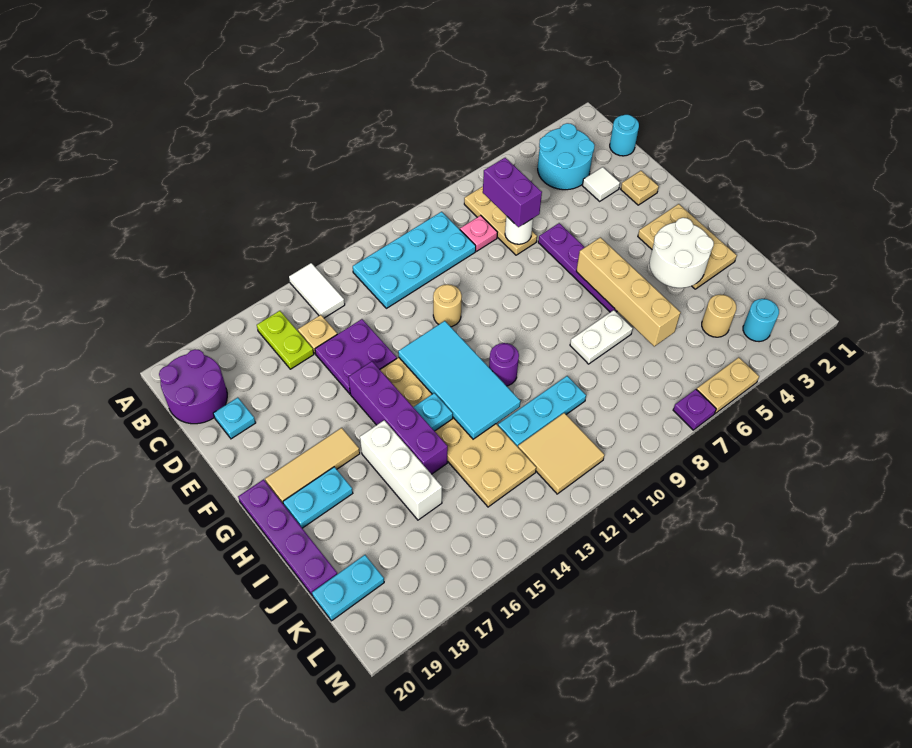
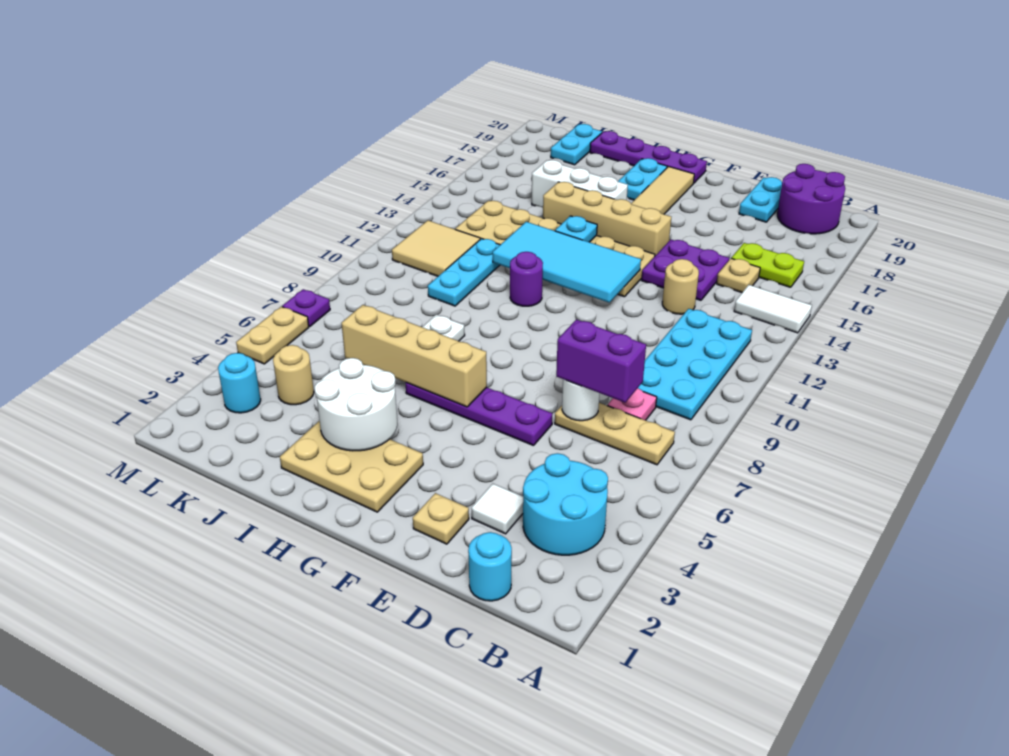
cyan 1x1 plate [213,398,256,439] -> cyan 1x2 plate [739,177,782,222]
tan 1x1 round brick [433,284,462,327] -> tan 1x1 round brick moved to [662,259,699,314]
purple 1x4 brick [348,361,448,474] -> tan 1x4 brick [543,182,671,256]

